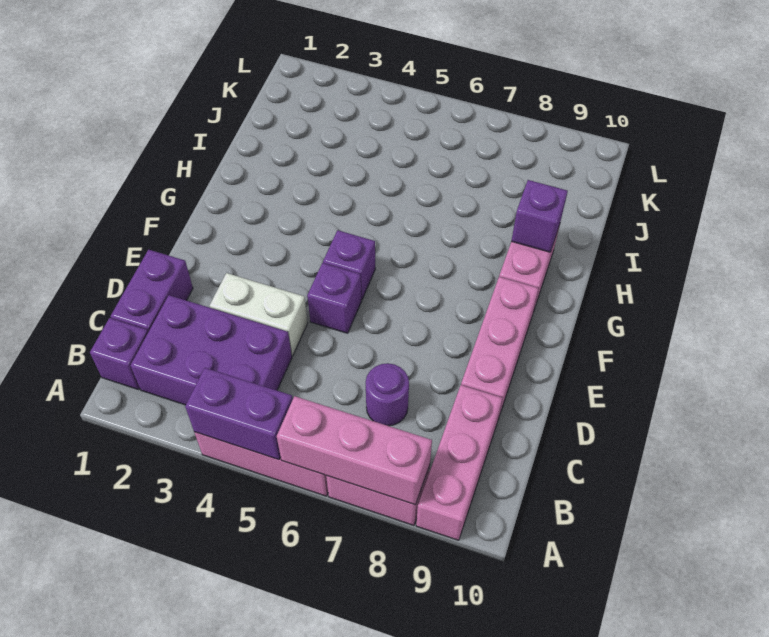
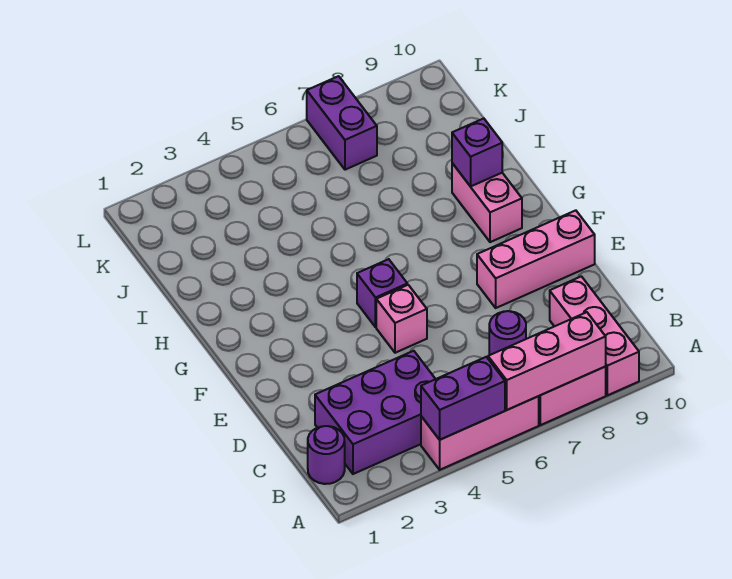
purple 1x1 brick [90,318,148,390] -> purple 1x1 round brick [308,426,345,484]
purple 1x2 brick [111,250,193,332] -> purple 1x2 brick moved to [307,76,377,170]
white 1x2 brick [210,273,308,356] -> none
pink 1x3 brick [461,277,539,416] -> pink 1x3 brick turned to [477,210,595,308]
purple 1x1 brick [307,263,361,333] -> pink 1x1 brick [376,285,427,353]

